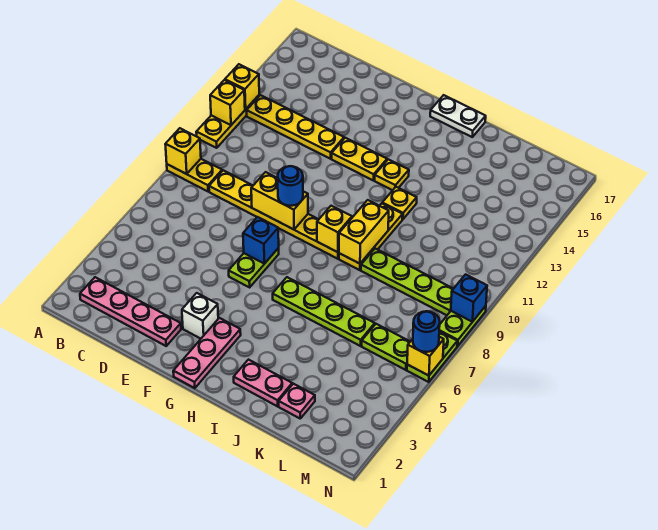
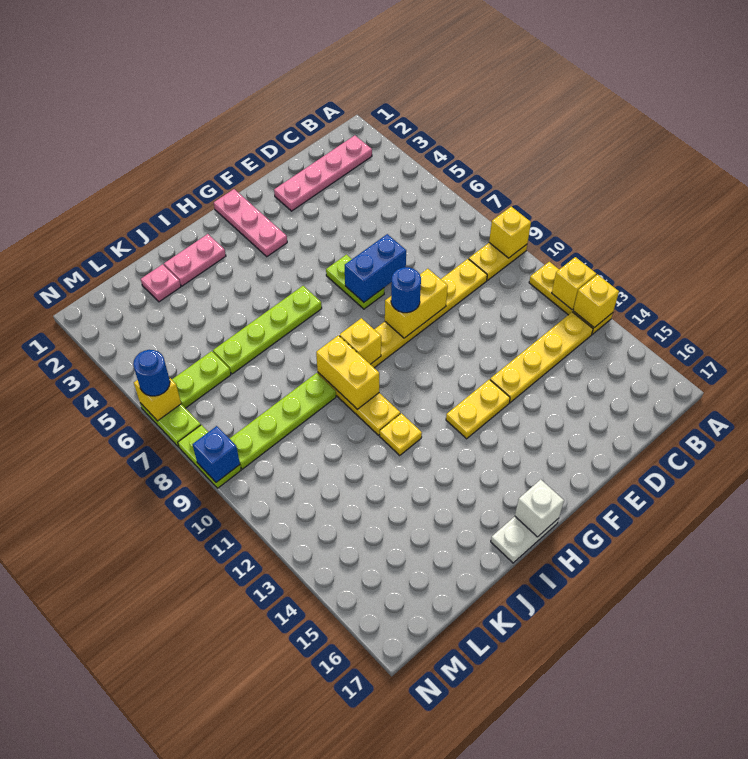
white 1x1 brick [182,293,218,339] -> white 1x1 brick moved to [515,479,564,537]
blue 1x1 brick [243,217,279,264] -> blue 1x2 brick [345,234,406,302]
yellow 1x1 plate [375,159,409,190] -> none

